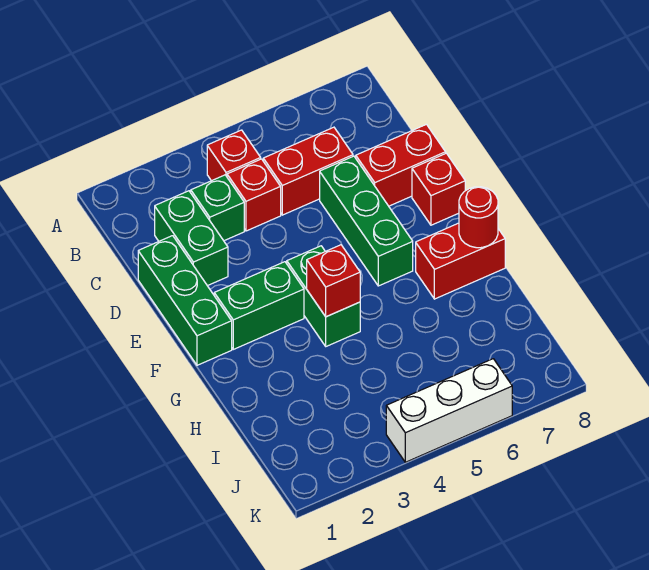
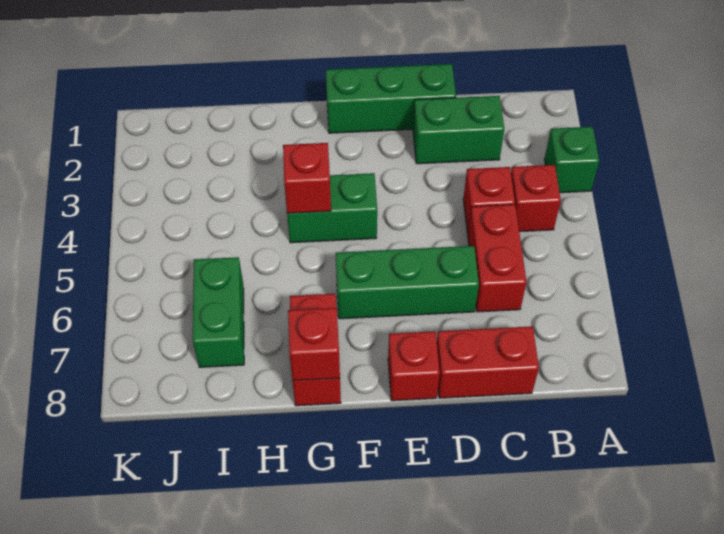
green 1x1 brick [191,175,244,241] -> green 1x1 brick moved to [544,127,599,193]
red 1x2 brick [356,124,446,206] -> red 1x2 brick turned to [437,326,539,398]
green 1x2 brick [214,262,304,349] -> green 1x2 brick moved to [193,257,244,367]
red 1x1 round brick [459,187,498,248] -> red 1x1 brick [288,308,340,381]
white 1x3 brick [386,359,512,462] -> none

